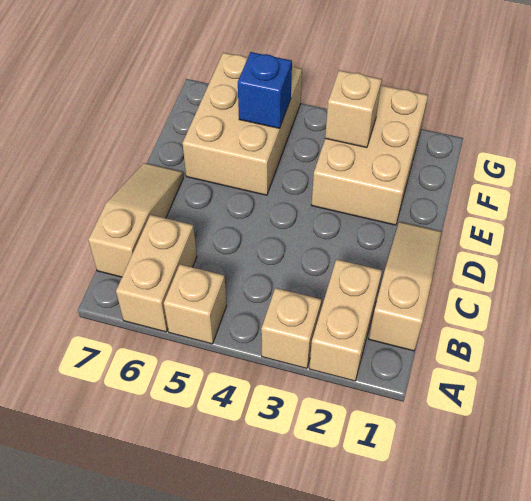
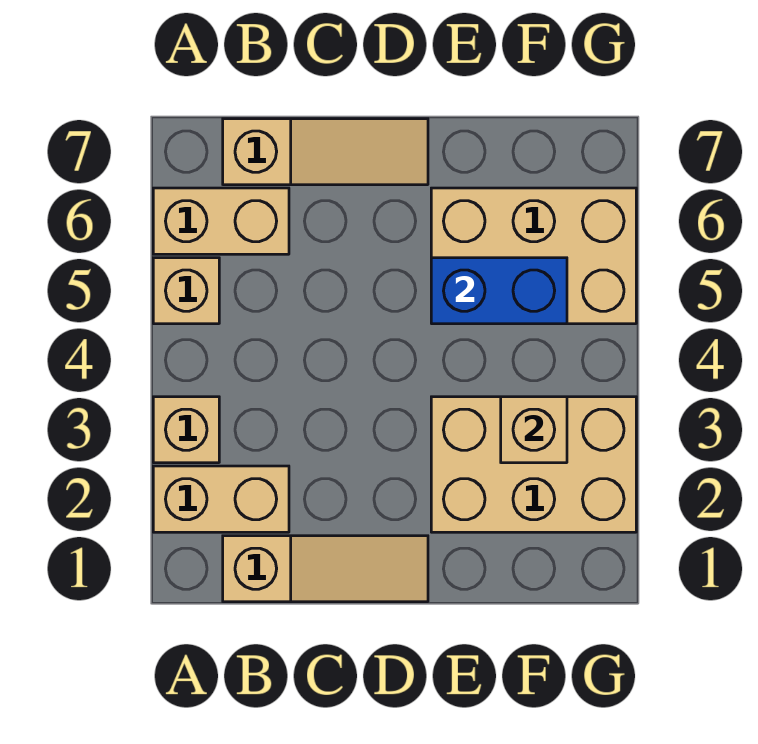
blue 1x1 brick [238,52,292,128] -> blue 1x2 brick [431,258,567,324]

